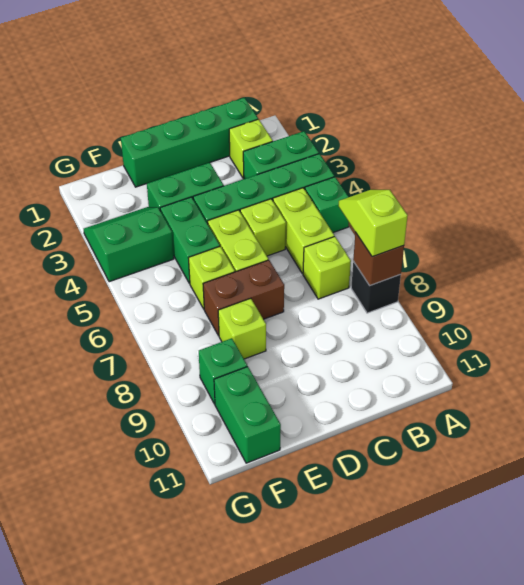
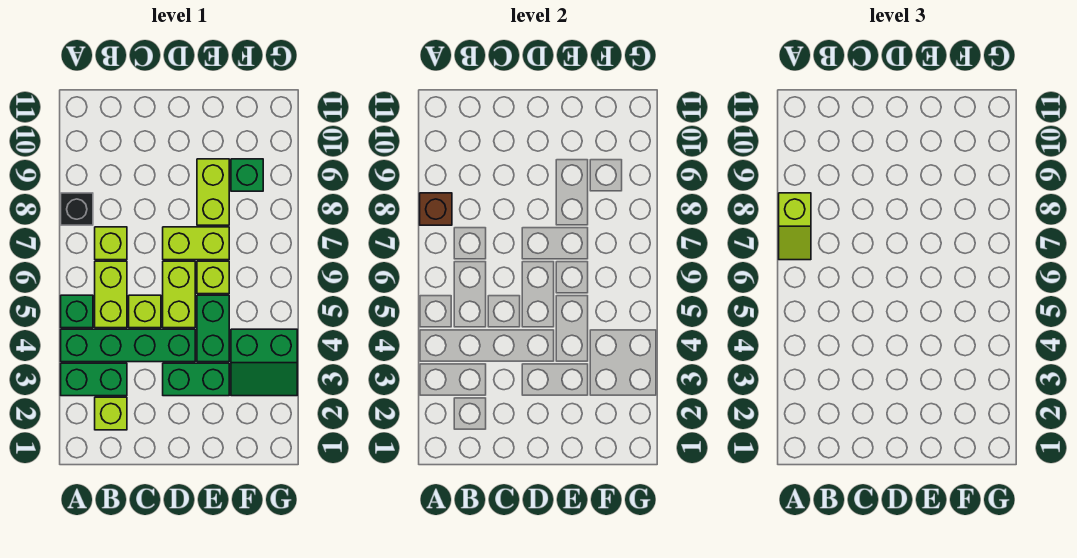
green 1x4 brick [121,98,258,187] -> none
brown 1x2 brick [203,260,284,336] -> lime 1x2 brick [163,227,229,260]
lime 1x1 brick [218,298,266,359] -> lime 1x2 brick [197,159,229,225]
green 1x2 brick [214,367,281,463] -> none

